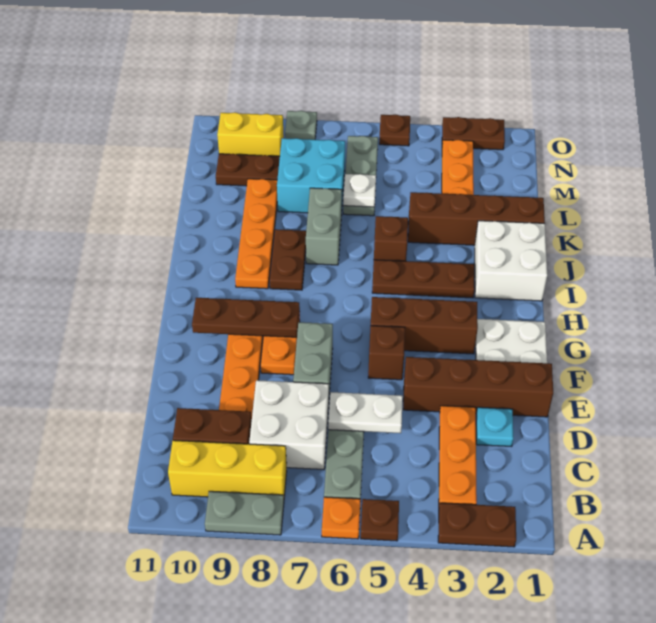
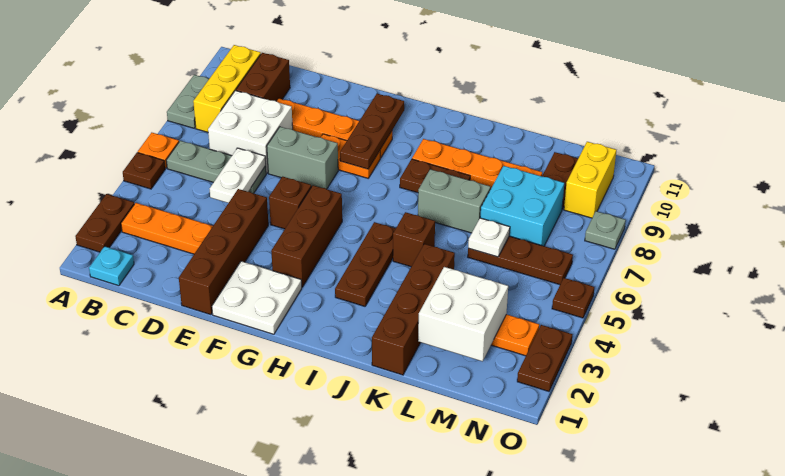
cyan 1x1 plate [476,407,513,446] -> cyan 1x1 plate moved to [89,246,134,286]
white 2x2 brick [475,221,547,301] -> white 2x2 brick moved to [418,267,508,361]
grey 1x3 plate [343,136,378,216] -> brown 1x3 plate [468,236,573,285]

